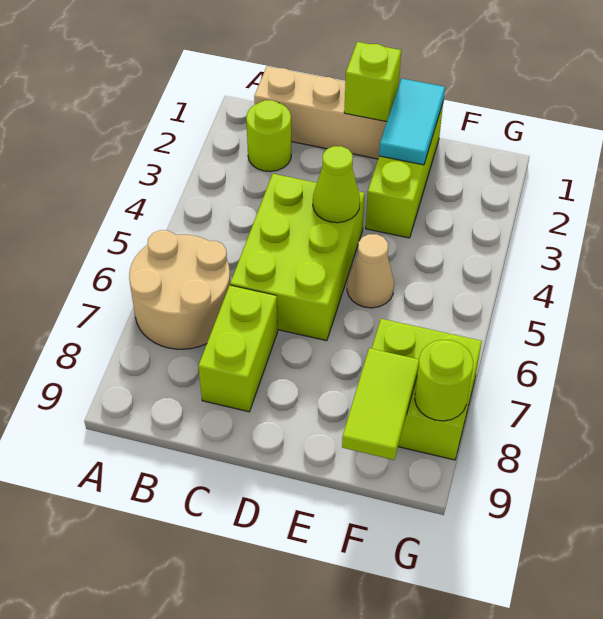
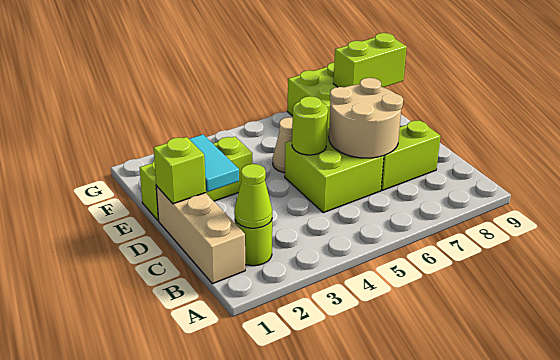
tan 2x2 round brick [129,230,230,349] -> tan 2x2 round brick moved to [329,78,403,158]
lime 2x3 brick [230,174,365,341] -> lime 2x2 brick [285,128,384,213]
lime 1x1 cone [313,146,360,223] -> lime 1x1 cone moved to [234,164,272,228]
cyan 1x2 tile [379,79,445,165] -> cyan 1x2 tile turned to [189,135,239,192]
lime 1x2 tile [342,348,419,460] -> lime 1x2 brick [333,33,407,87]
lime 1x1 round brick [415,340,473,421] -> lime 1x1 round brick moved to [292,96,328,155]

